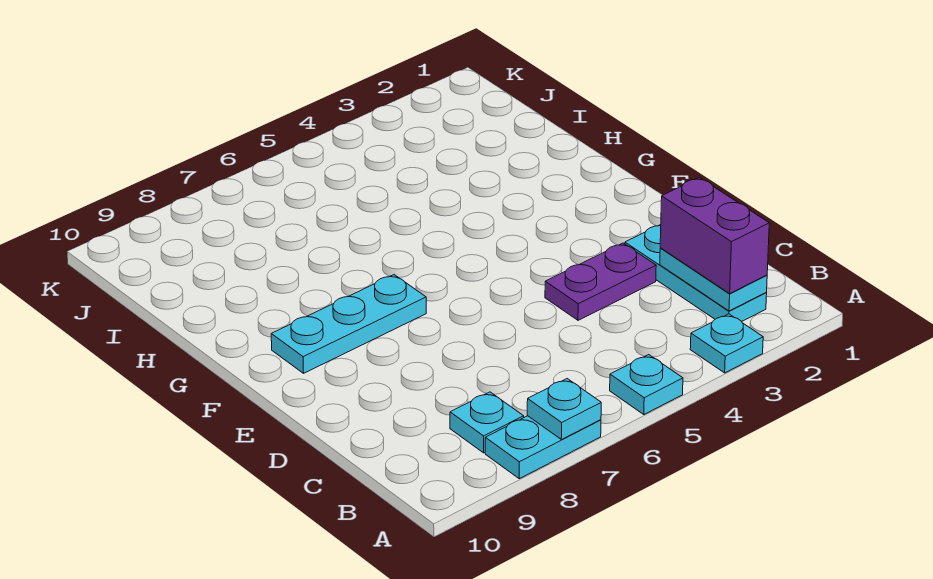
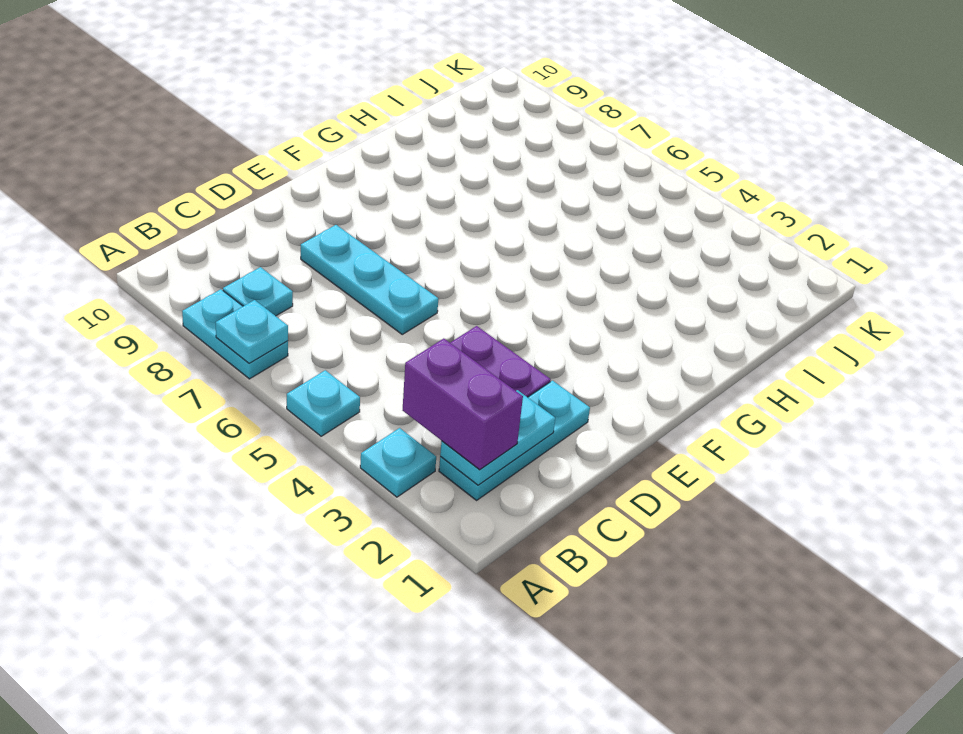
purple 1x2 brick [660,178,769,293] -> purple 1x2 brick turned to [403,339,523,470]
cyan 1x3 plate [271,275,426,373] -> cyan 1x3 plate moved to [301,225,438,334]

